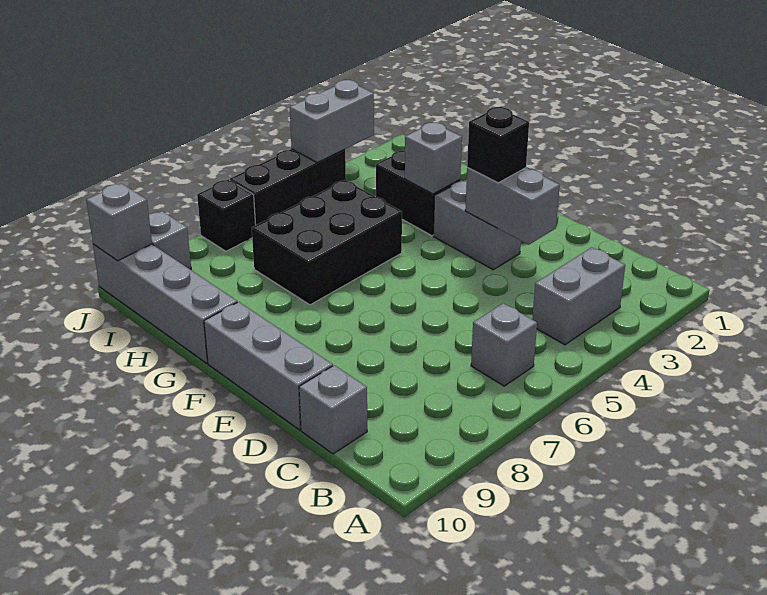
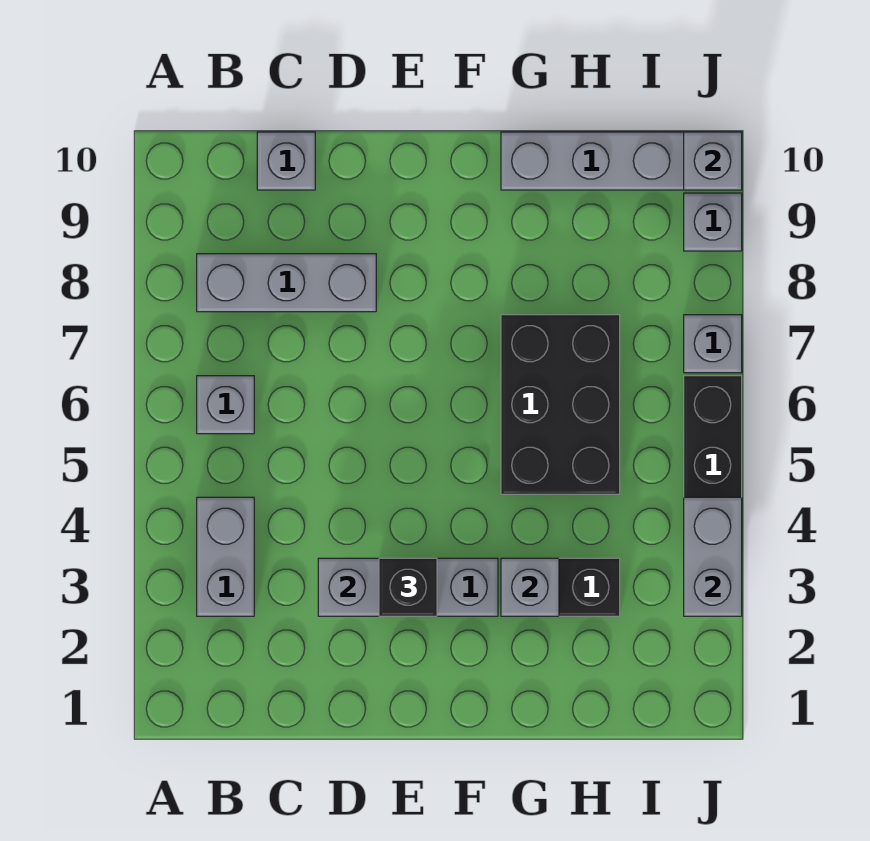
grey 1x3 brick [204,302,333,430] -> grey 1x3 brick moved to [197,254,376,312]
black 1x1 brick [197,180,256,251] -> grey 1x1 brick [684,315,742,373]

